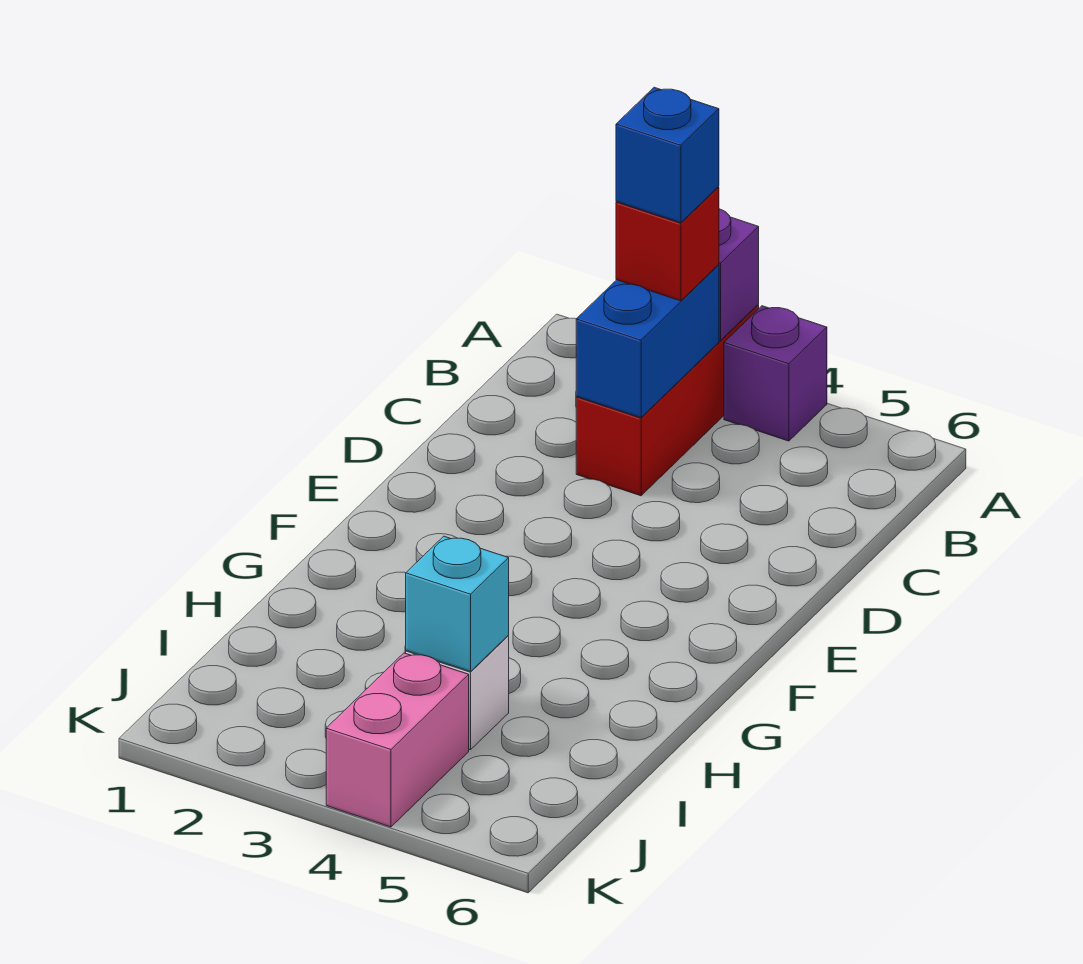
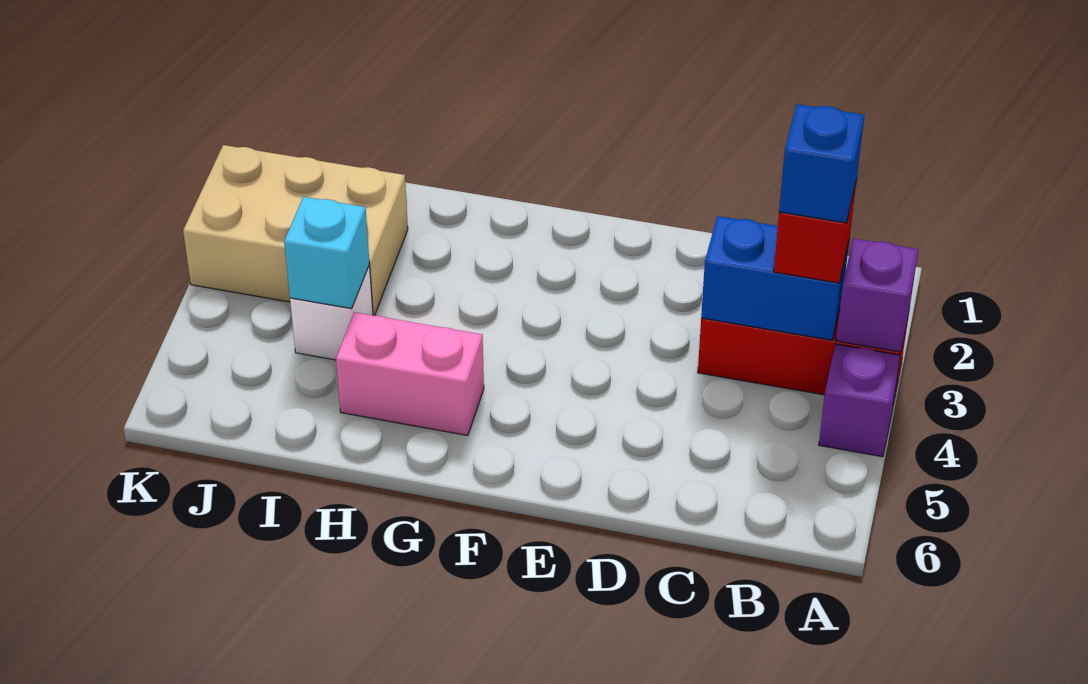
none -> tan 2x3 brick [183,145,408,316]
pink 1x2 brick [326,653,469,827] -> pink 1x2 brick moved to [336,312,484,436]

